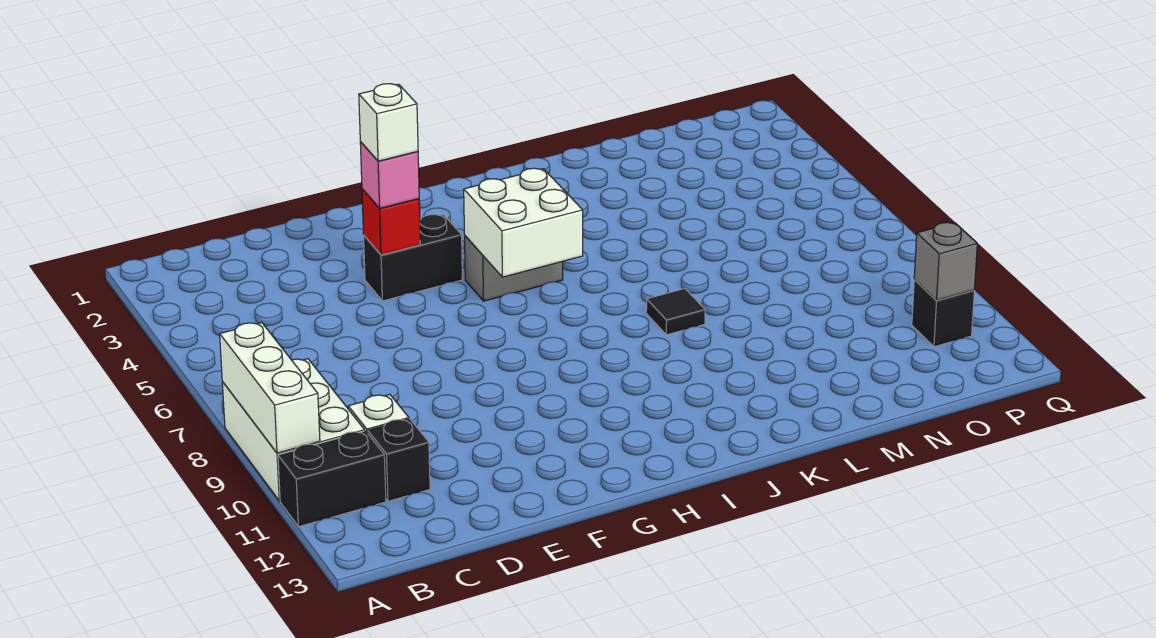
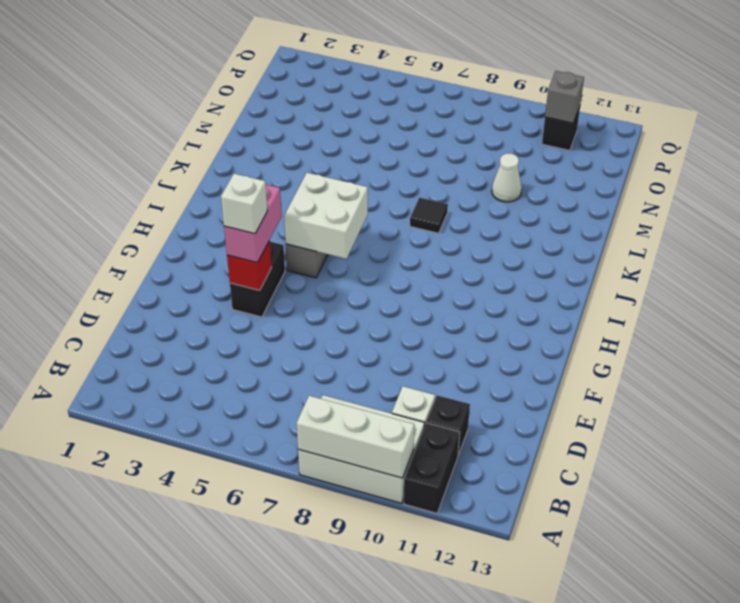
pink 1x1 brick [360,142,419,208] -> pink 1x2 brick [224,185,282,263]
none -> white 1x1 cone [492,153,522,202]

